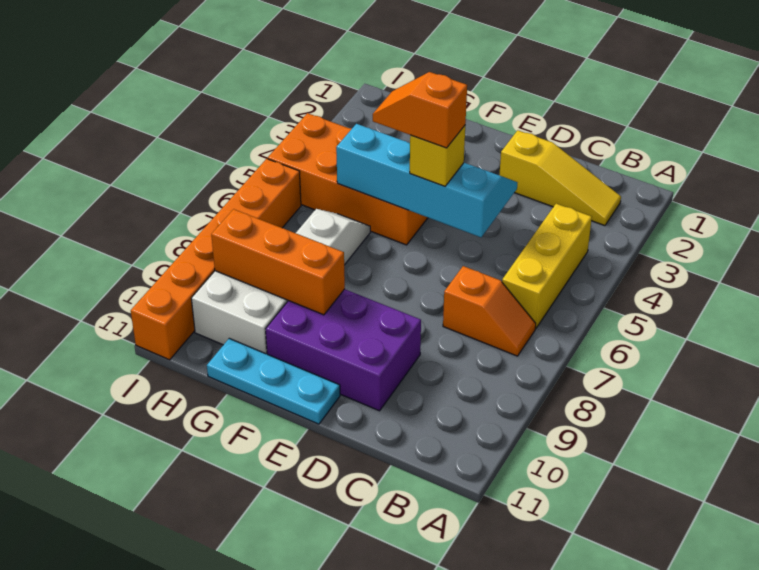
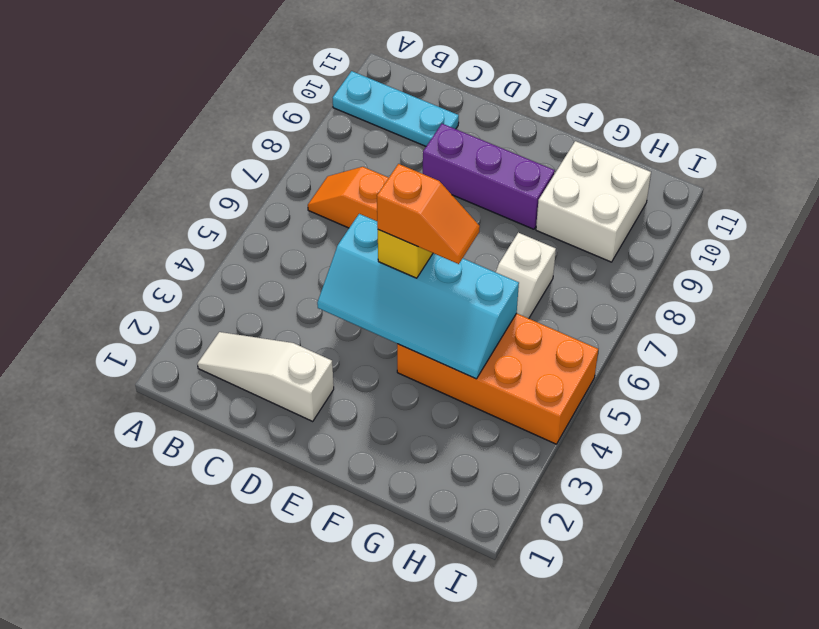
yellow 1x3 slope [500,130,621,226] -> white 1x3 slope [197,332,334,421]
yellow 1x3 brick [502,204,592,328] -> none
purple 2x3 brick [266,289,421,411] -> purple 1x3 brick [423,124,555,229]
cyan 1x3 plate [207,338,340,424] -> cyan 1x3 plate moved to [333,71,459,146]
orange 1x3 brick [211,209,345,315] -> none
orange 1x6 brick [131,159,301,360] -> none

